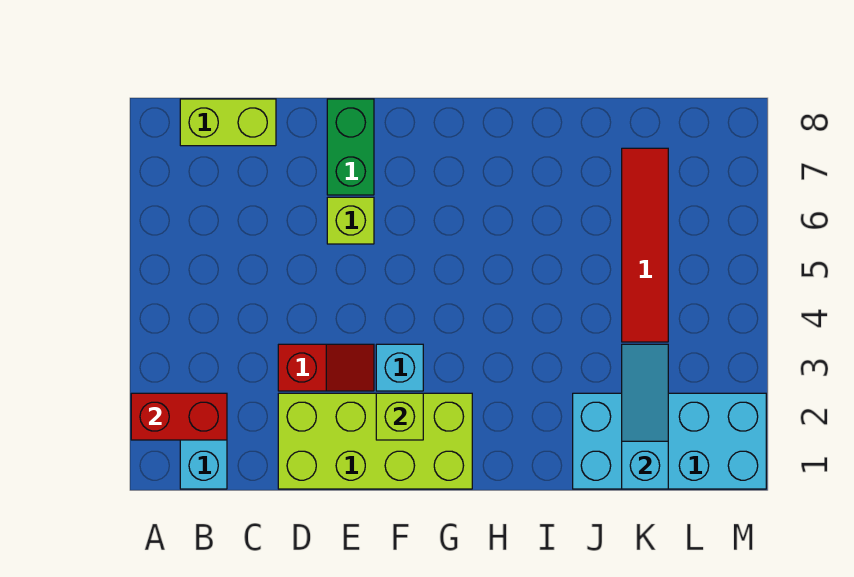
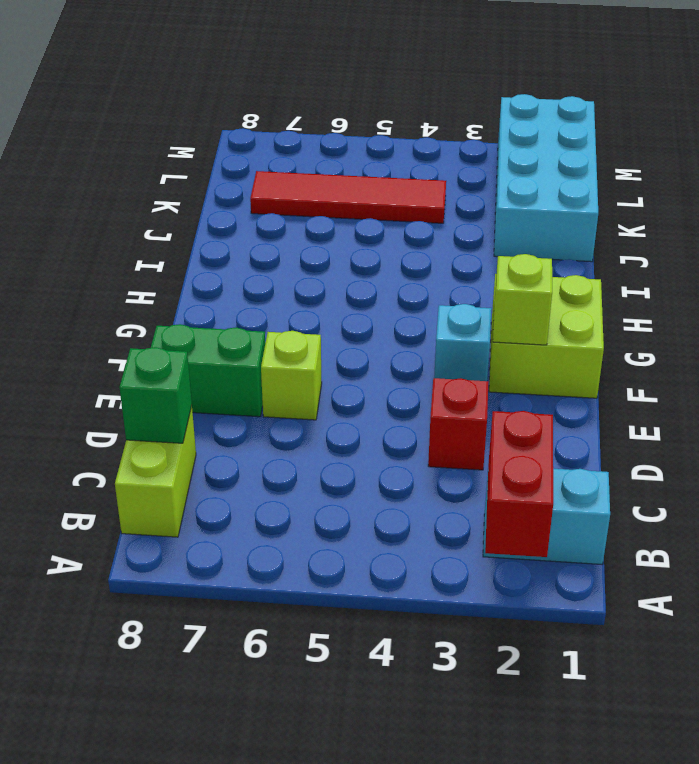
none -> green 1x1 brick [119,347,192,443]
lime 2x4 brick [278,393,472,489] -> lime 2x2 brick [489,274,604,398]
cyan 1x3 slope [622,344,668,489] -> none

